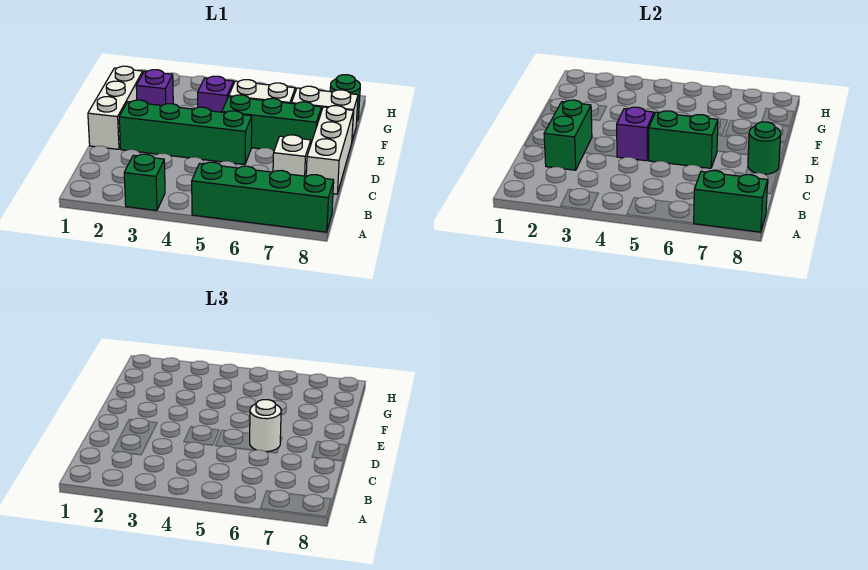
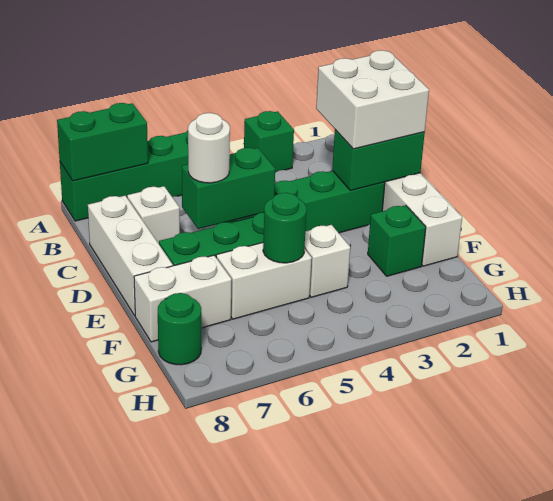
none -> white 2x2 brick [316,50,429,149]
green 1x2 brick [544,100,592,170] -> green 1x2 brick turned to [332,130,425,191]
purple 1x1 brick [617,107,654,161] -> none
green 1x1 round brick [748,122,781,174] -> green 1x1 round brick moved to [263,193,306,263]
purple 1x1 brick [136,70,173,105] -> green 1x1 brick [368,205,426,276]
purple 1x1 brick [198,76,234,112] -> white 1x1 brick [304,225,350,297]

